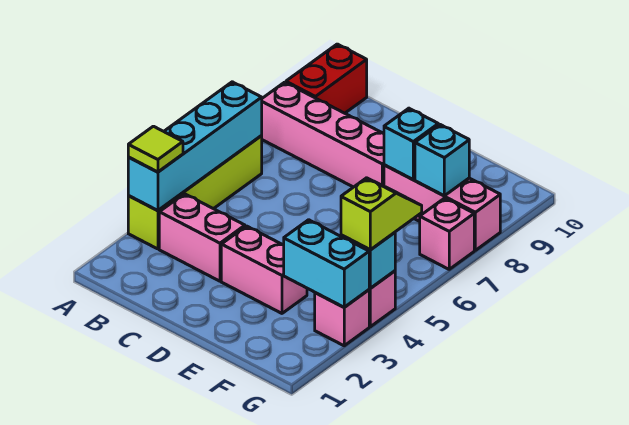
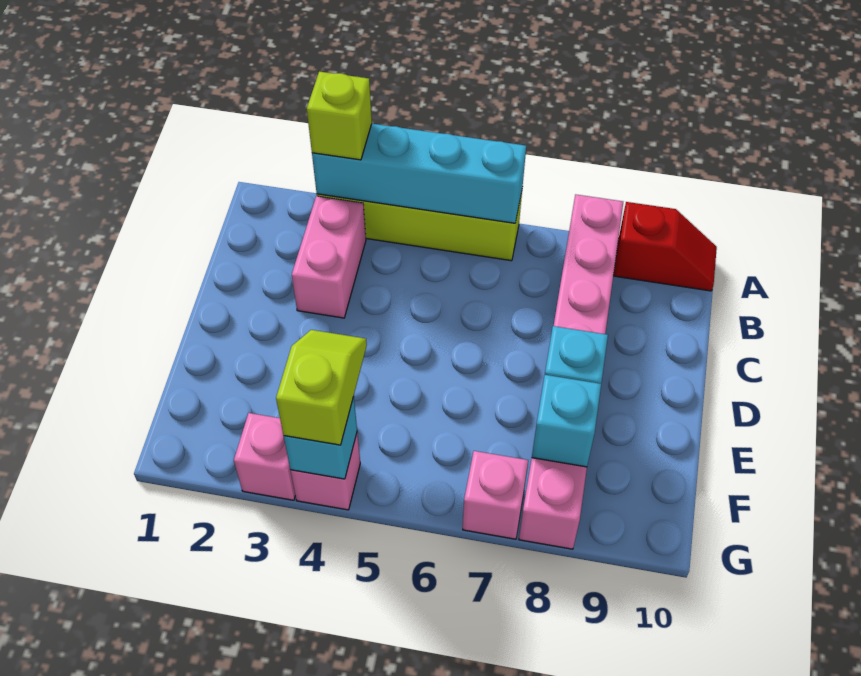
lime 1x1 tile [128,126,183,172] -> lime 1x1 brick [307,72,372,160]
red 1x2 brick [286,44,367,113] -> red 1x2 slope [613,202,717,291]
pink 1x2 brick [221,226,307,313] -> none
cyan 1x2 brick [284,220,369,307] -> none
lime 1x2 slope [341,178,422,250] -> lime 1x2 slope turned to [276,330,367,445]

